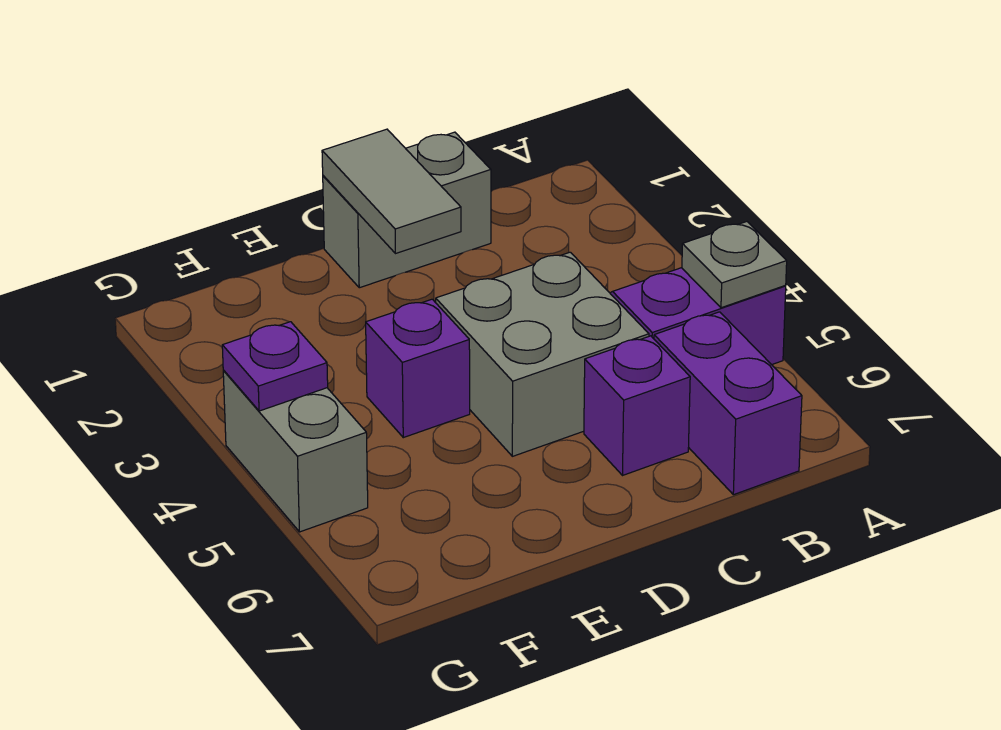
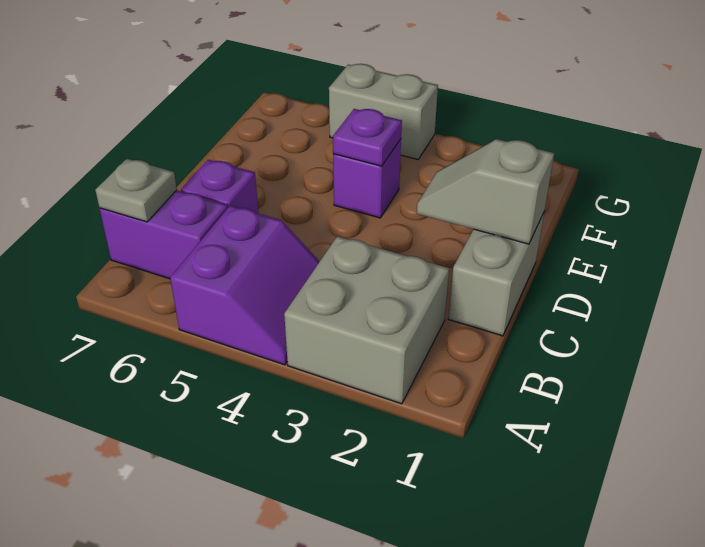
grey 1x1 plate [682,222,787,308] -> grey 1x1 plate moved to [95,159,177,222]
grey 2x2 brick [436,252,649,456] -> grey 2x2 brick moved to [284,236,449,404]
grey 1x2 tile [322,129,461,254] -> grey 1x2 slope [417,139,554,244]
purple 1x1 plate [222,322,328,411] -> purple 1x1 plate moved to [333,109,402,166]

